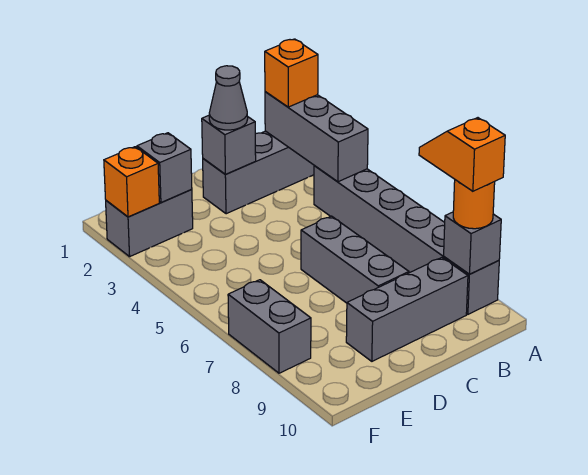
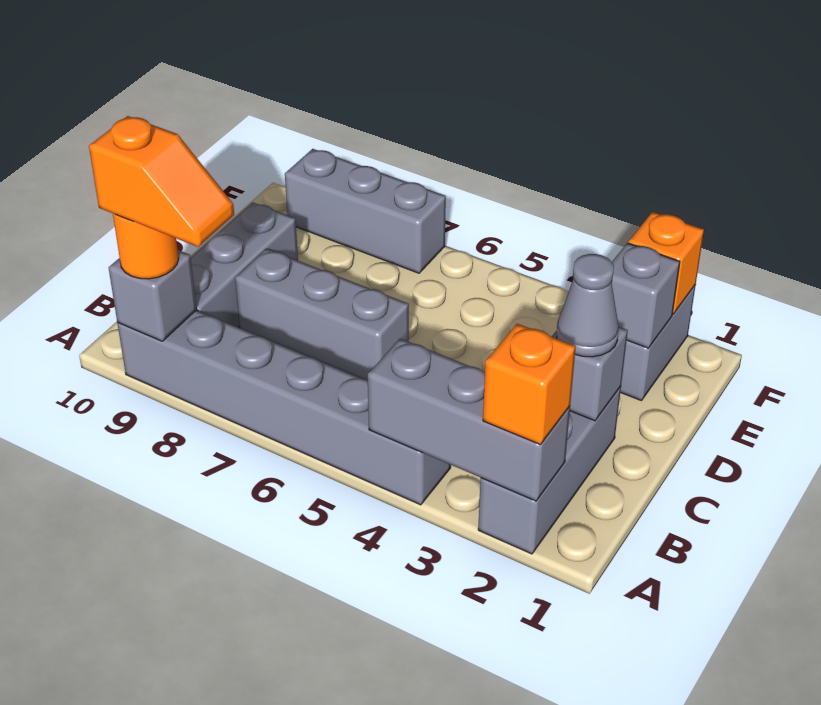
grey 1x2 brick [228,280,311,373] -> grey 1x3 brick [285,149,446,273]

